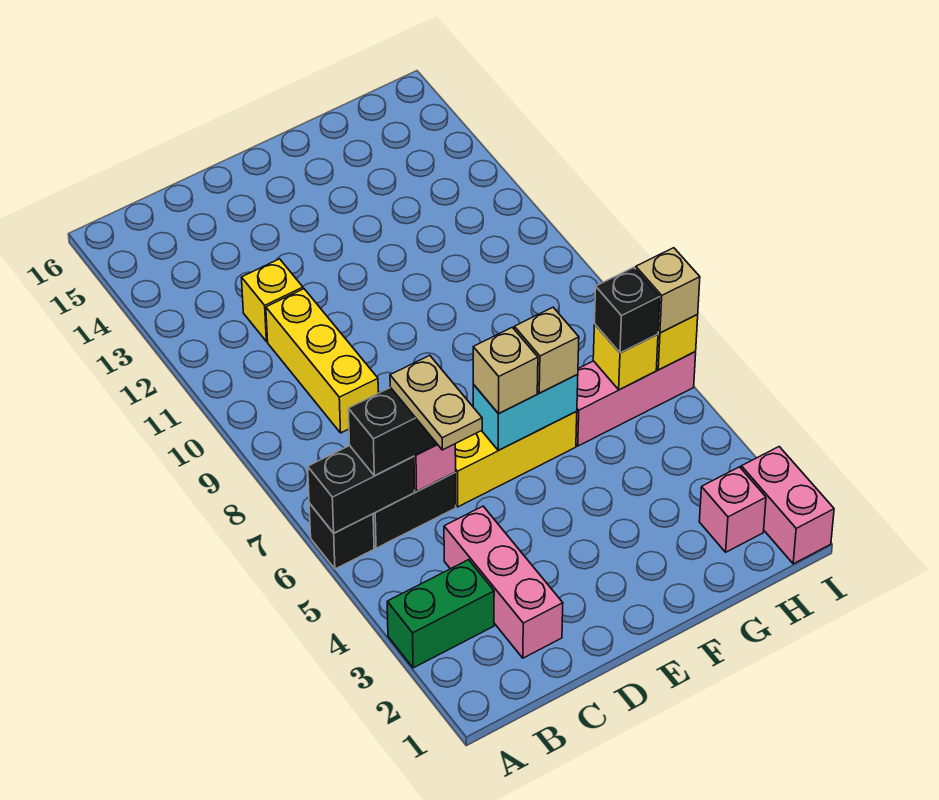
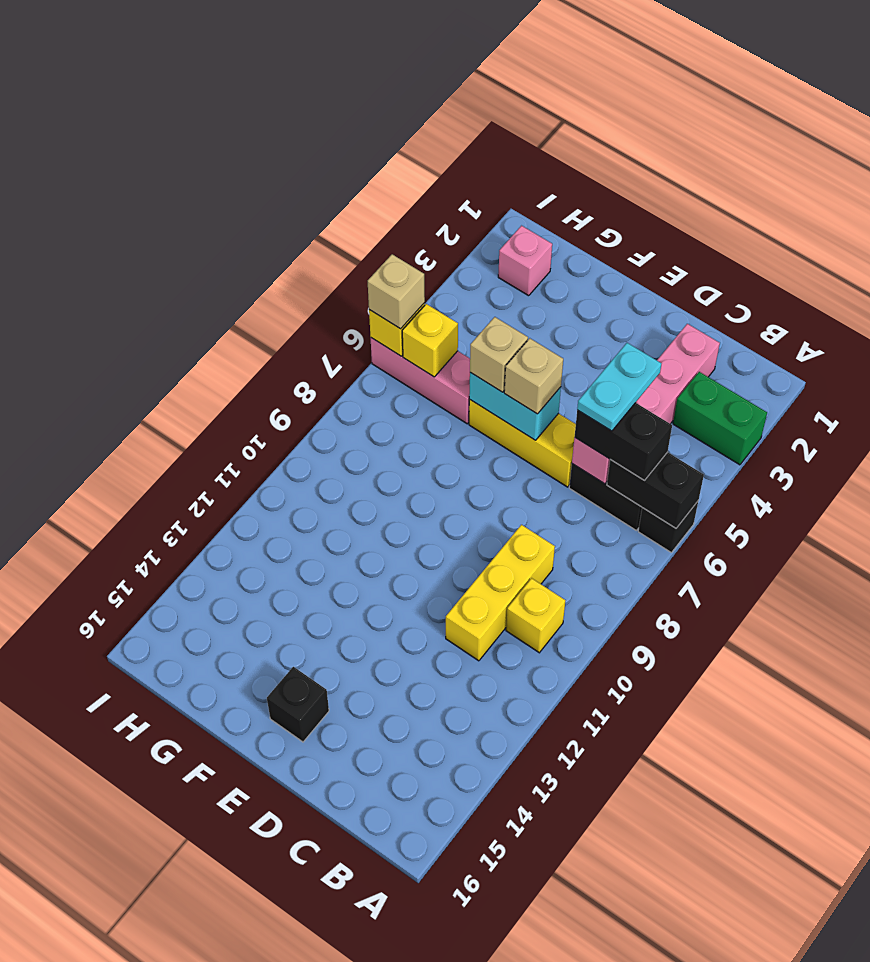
tan 1x2 plate [390,355,482,450] -> cyan 1x2 plate [577,343,662,431]
yellow 1x1 brick [241,259,303,342] -> yellow 1x1 brick moved to [506,578,565,653]
black 1x1 brick [594,267,660,353] -> black 1x1 brick moved to [267,667,329,742]
pink 1x2 brick [741,447,834,564] -> none

